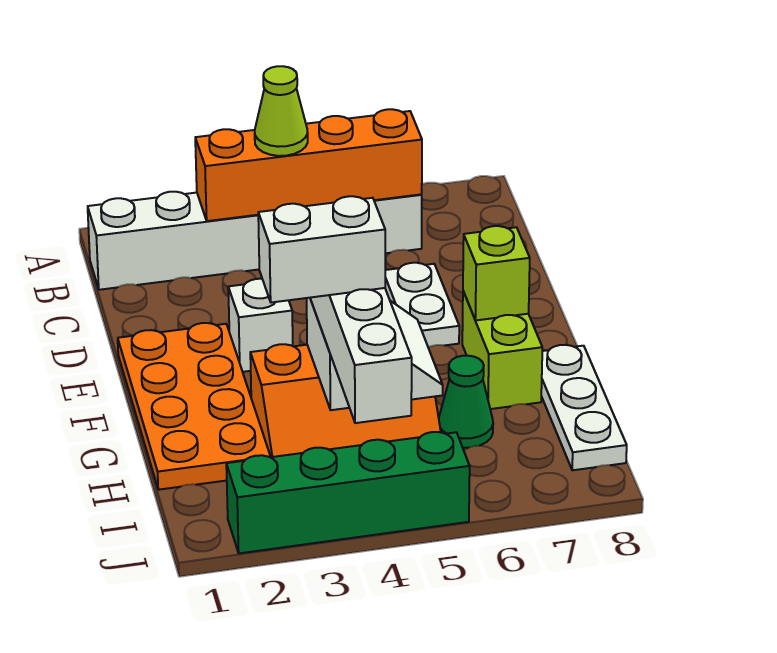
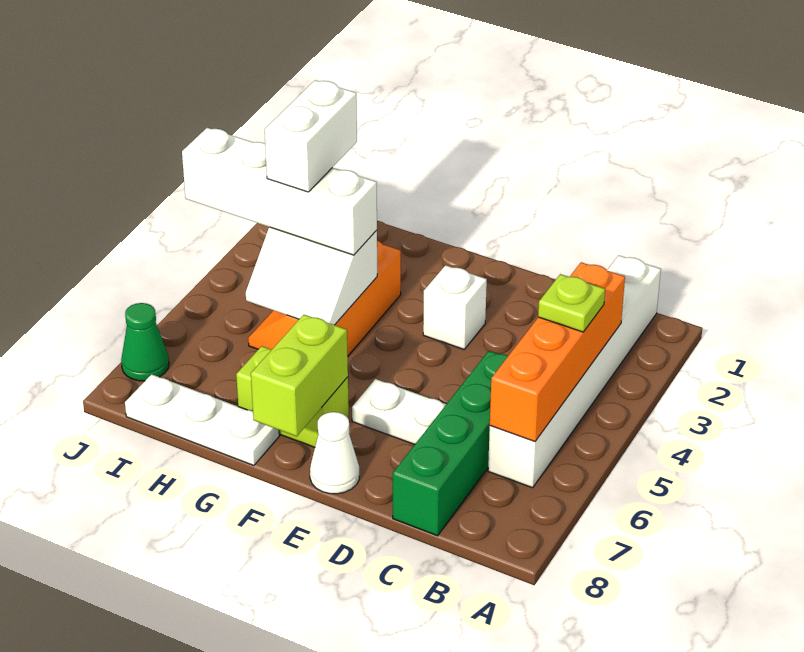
lime 1x1 cone [255,66,308,156] -> lime 1x1 plate [538,274,605,332]
orange 2x4 plate [118,323,270,490] -> none
none -> white 1x1 cone [310,412,359,494]
lime 1x1 brick [463,226,530,321] -> lime 1x2 brick [251,315,348,436]
green 1x1 cone [439,356,493,448] -> green 1x1 cone moved to [121,303,169,381]
green 1x4 brick [226,432,470,553] -> green 1x4 brick moved to [393,351,508,536]

